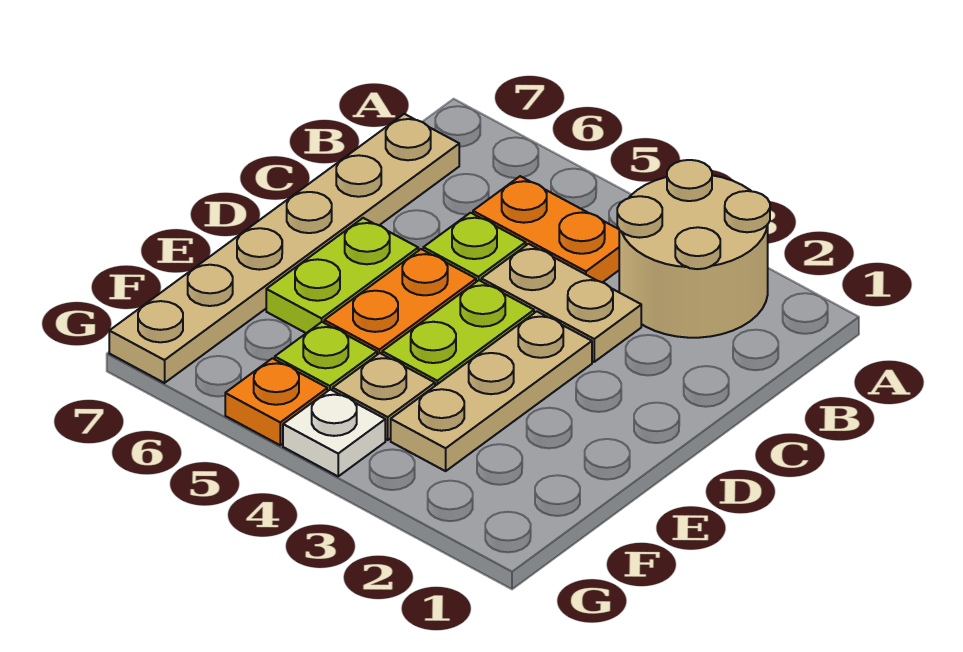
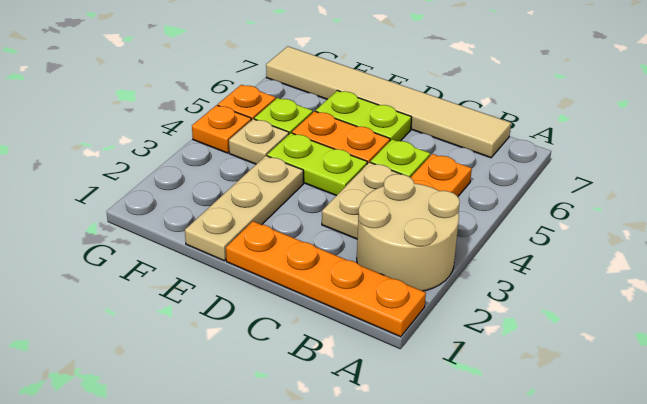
none -> orange 1x4 plate [226,221,426,337]
tan 1x6 plate [109,114,459,383] -> tan 1x6 tile [266,46,511,158]
tan 1x3 plate [391,311,592,471] -> tan 1x3 plate turned to [185,156,303,261]
white 1x1 plate [283,389,385,476] -> orange 1x1 plate [192,105,251,153]

